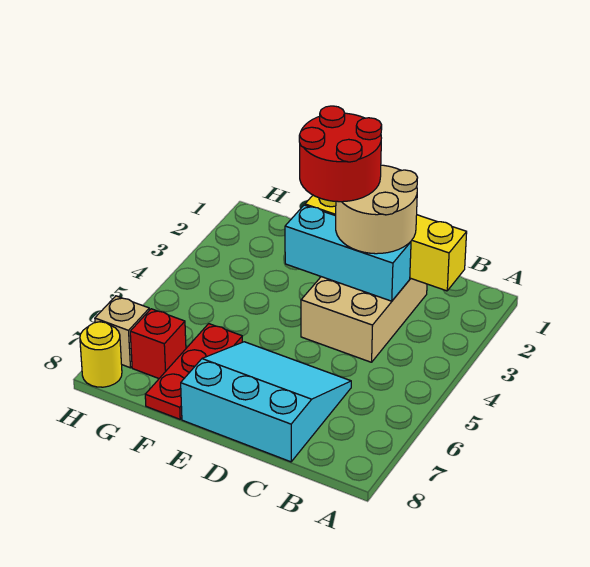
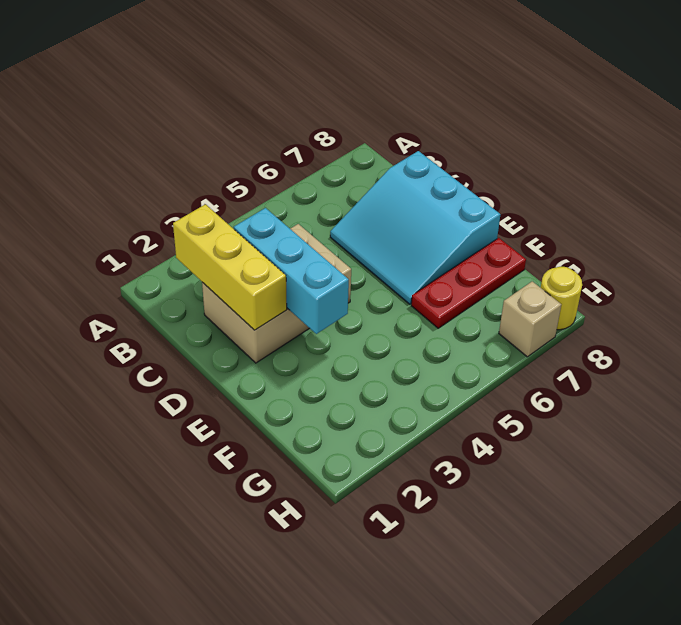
yellow 1x4 brick [305,195,467,291] -> yellow 1x3 brick [173,204,287,330]
tan 2x2 round brick [336,165,418,254] -> none
red 2x2 round brick [299,106,382,202] -> none
red 1x1 brick [130,309,186,378] -> none

